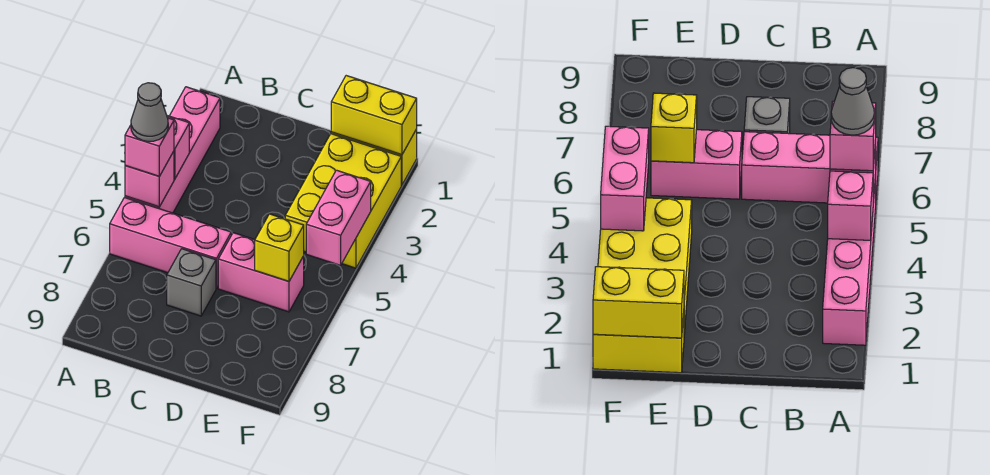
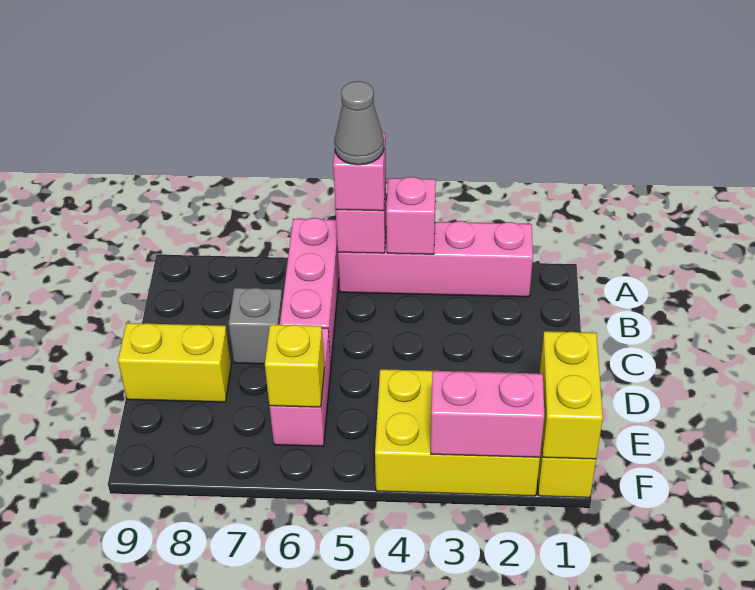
none -> yellow 1x2 brick [118,323,231,402]
pink 1x2 brick [306,170,371,265] -> pink 1x2 brick moved to [431,371,544,457]

